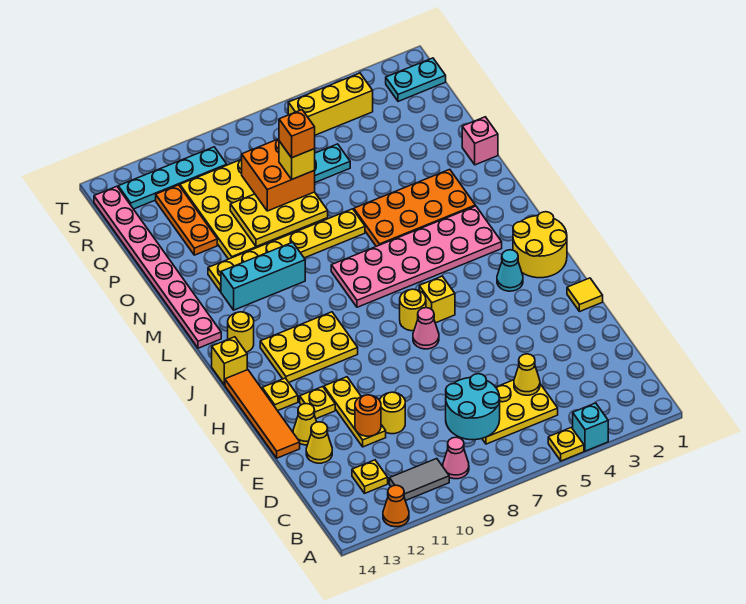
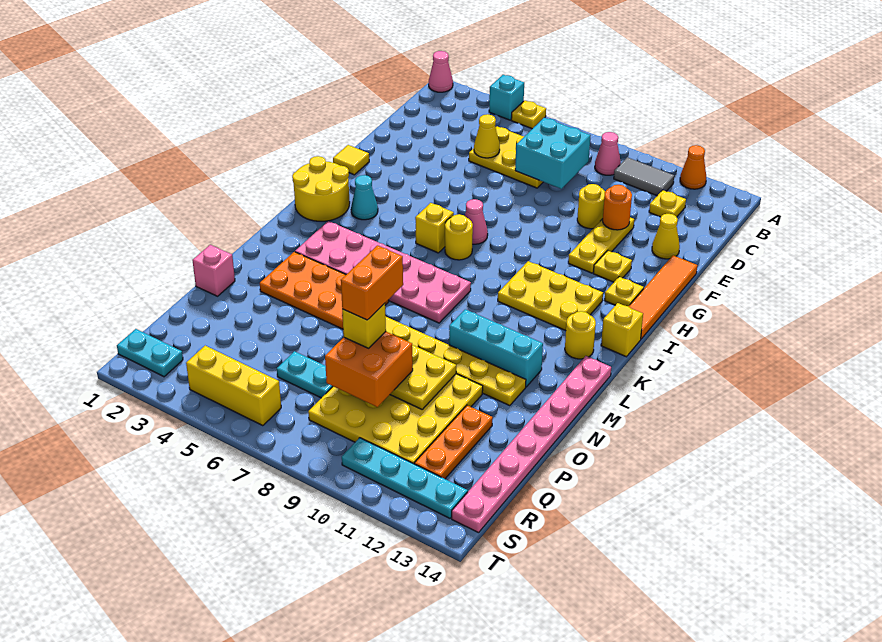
none -> pink 1x1 cone [429,51,453,92]
cyan 2x2 round brick [446,374,500,440] -> cyan 2x2 brick [515,118,591,189]
yellow 1x1 cone [293,404,317,445] -> none
orange 1x1 brick [279,110,315,158] -> orange 1x2 brick [341,246,403,320]

